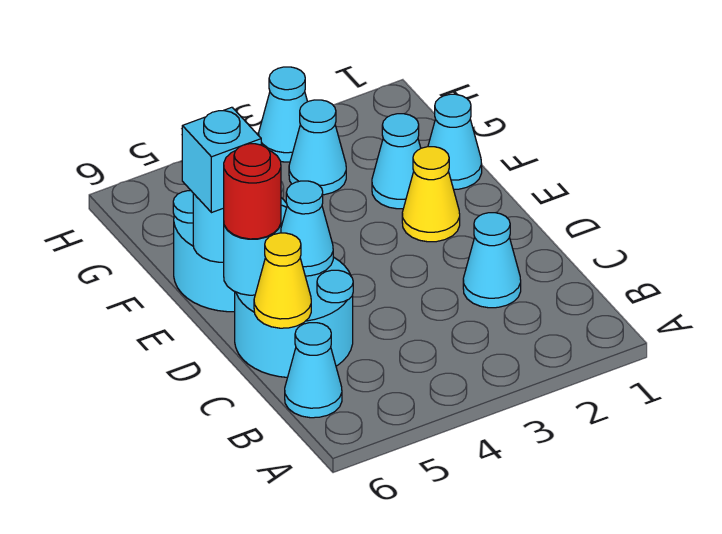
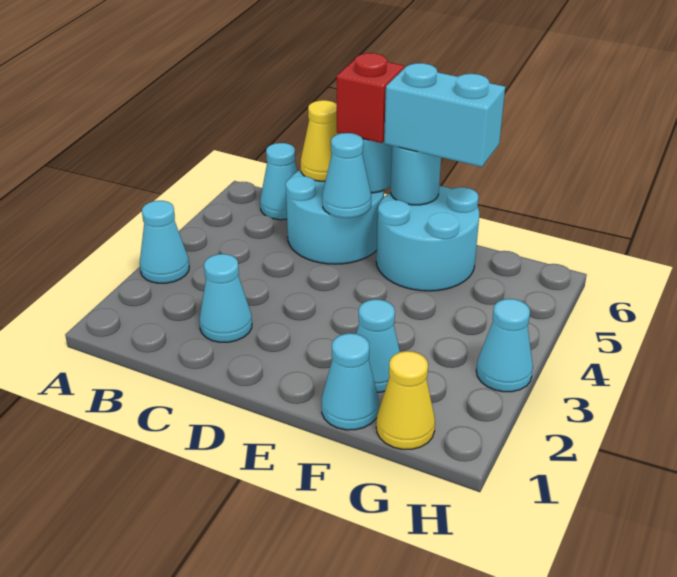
red 1x1 round brick [224,144,281,239] -> red 1x1 brick [337,53,404,143]
yellow 1x1 cone [402,147,460,242] -> yellow 1x1 cone moved to [376,351,435,449]
cyan 1x1 brick [182,107,261,213] -> cyan 1x2 brick [384,63,505,167]
cyan 1x1 cone [289,100,346,195] -> cyan 1x1 cone moved to [140,201,189,283]

